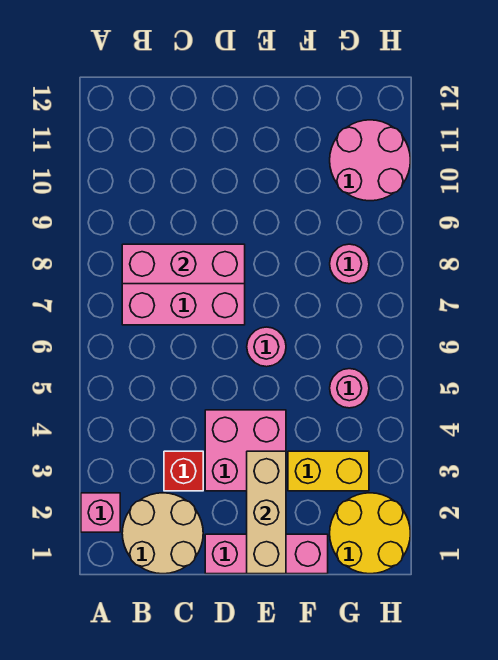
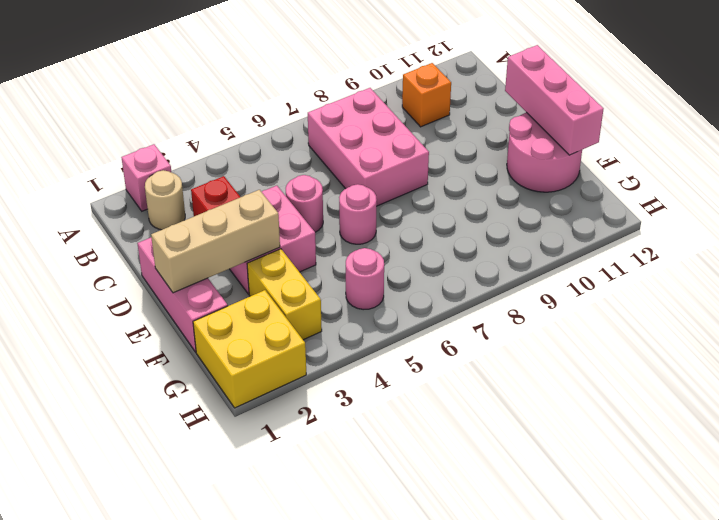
tan 2x2 round brick [122,493,203,574] -> tan 1x1 round brick [145,170,185,230]
pink 1x3 brick [122,244,245,284] -> pink 1x3 brick moved to [505,45,603,155]
none -> orange 1x1 brick [402,63,451,127]
yellow 2x2 round brick [330,493,410,574] -> yellow 2x2 brick [193,290,306,408]
pink 1x1 round brick [330,244,369,284] -> pink 1x1 round brick moved to [286,175,323,232]
pink 2x2 round brick [330,120,410,201] -> pink 2x2 round brick moved to [507,112,582,192]

